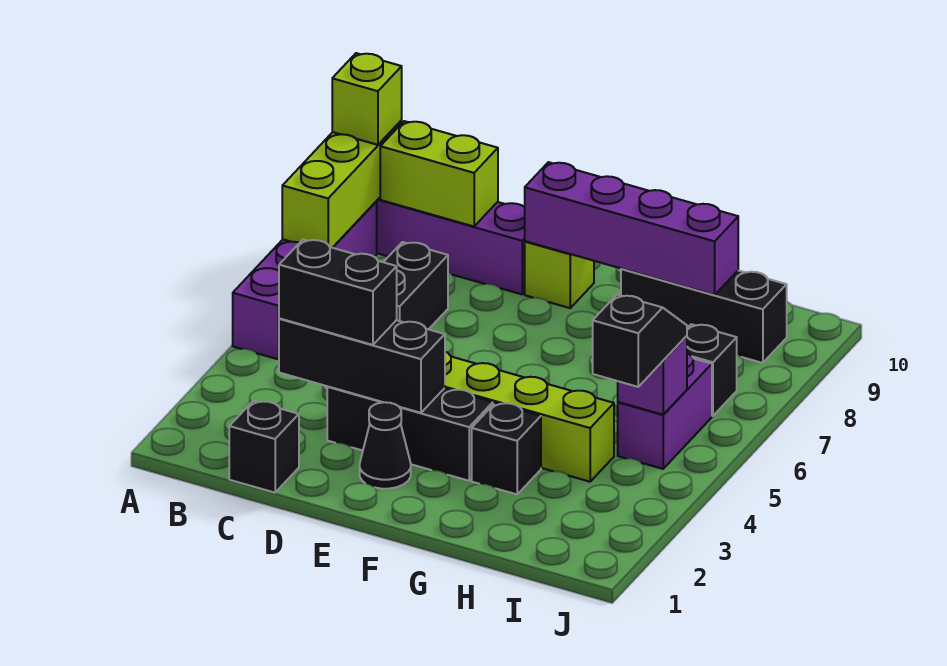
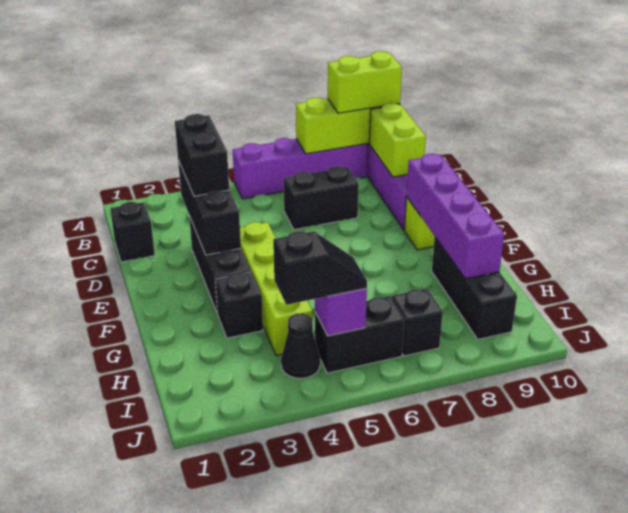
lime 1x1 brick [332,53,402,145] -> lime 1x2 brick [328,51,402,113]
black 1x1 cone [360,402,411,489] -> black 1x1 cone moved to [281,313,320,378]
purple 1x2 brick [618,353,712,469] -> black 1x2 brick [315,296,404,373]

